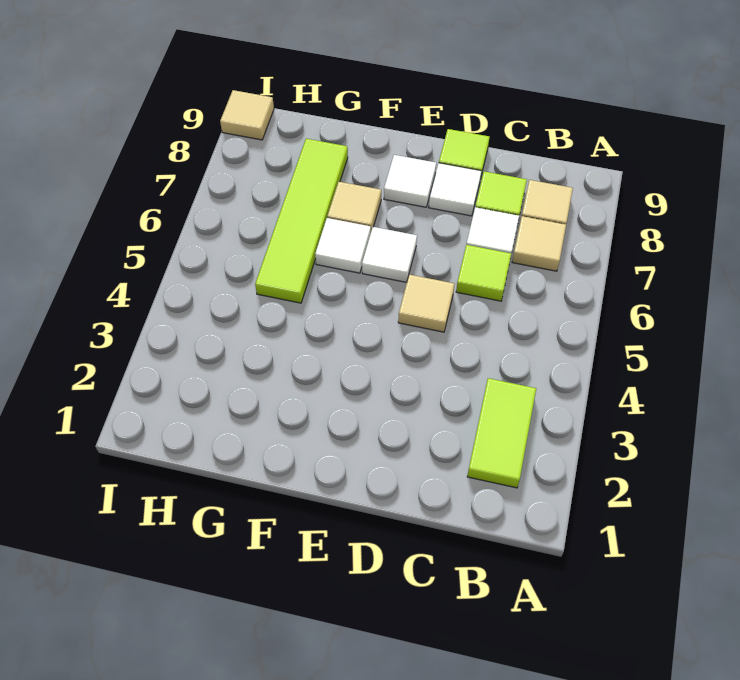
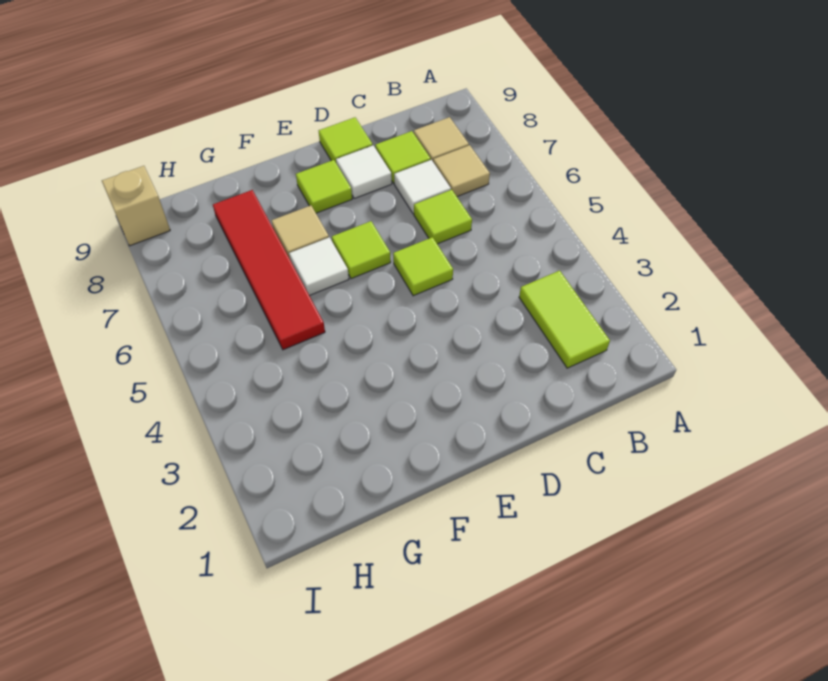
tan 1x1 tile [398,275,454,332] -> lime 1x1 tile [393,237,453,296]
white 1x1 tile [362,227,417,282] -> lime 1x1 tile [332,221,391,279]
white 1x1 tile [384,155,436,207] -> lime 1x1 tile [296,160,352,213]
lime 1x4 tile [255,139,348,303] -> red 1x4 tile [213,190,325,350]
tan 1x1 tile [220,90,274,140] -> tan 1x1 brick [102,166,170,246]

